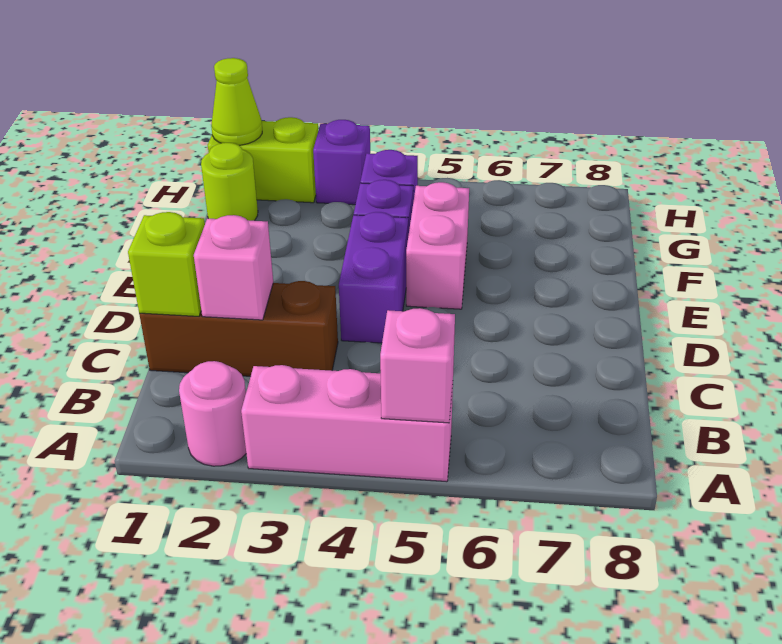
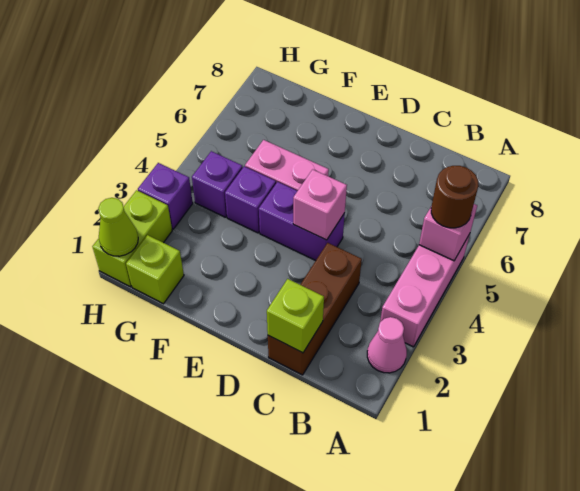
pink 1x1 round brick [179,361,246,466] -> pink 1x1 cone [367,317,407,373]
none -> brown 1x1 round brick [431,166,479,228]
pink 1x1 brick [194,215,273,320] -> pink 1x1 brick moved to [293,169,347,240]
lime 1x1 round brick [201,143,258,221] -> lime 1x1 brick [126,235,184,304]

